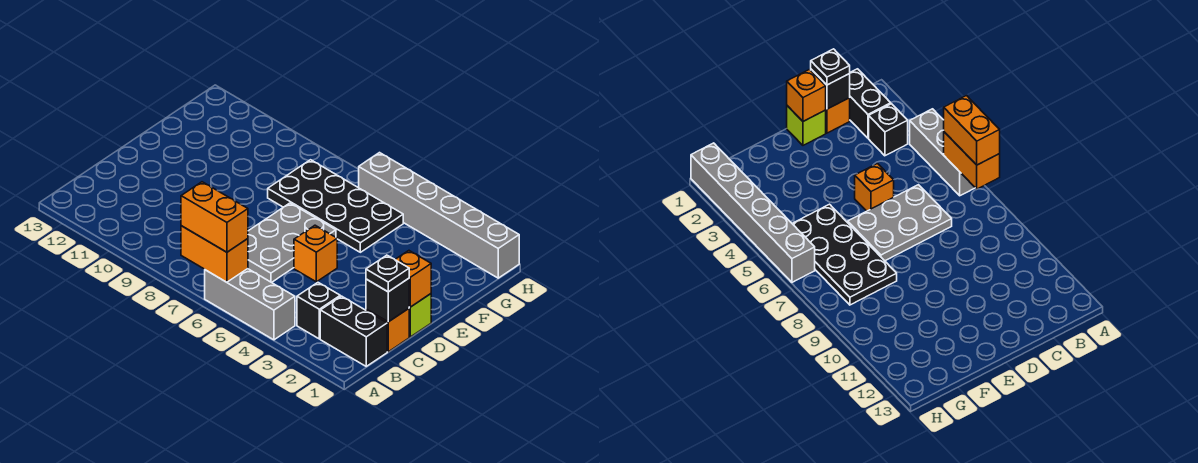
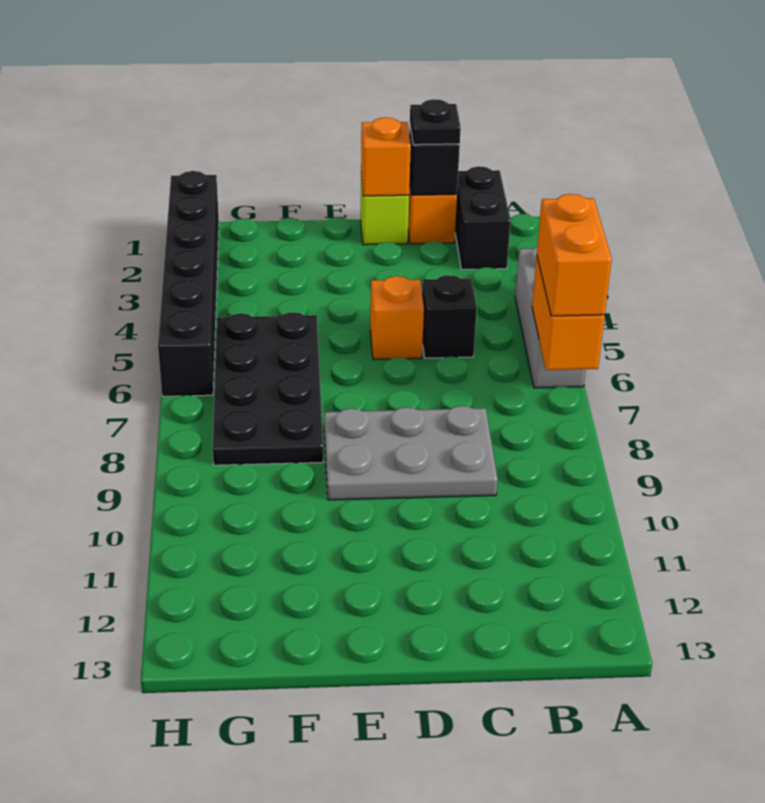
black 1x1 brick [297,283,340,339] -> black 1x1 brick moved to [422,275,477,358]
grey 2x3 plate [248,203,336,283] -> grey 2x3 plate moved to [324,406,498,500]
grey 1x6 brick [359,153,519,278] -> black 1x6 brick [158,171,219,396]

